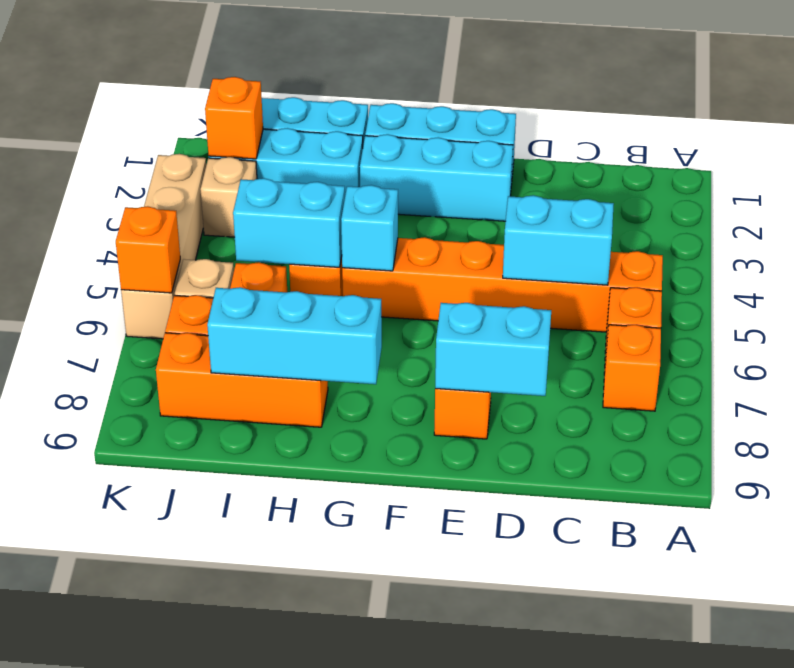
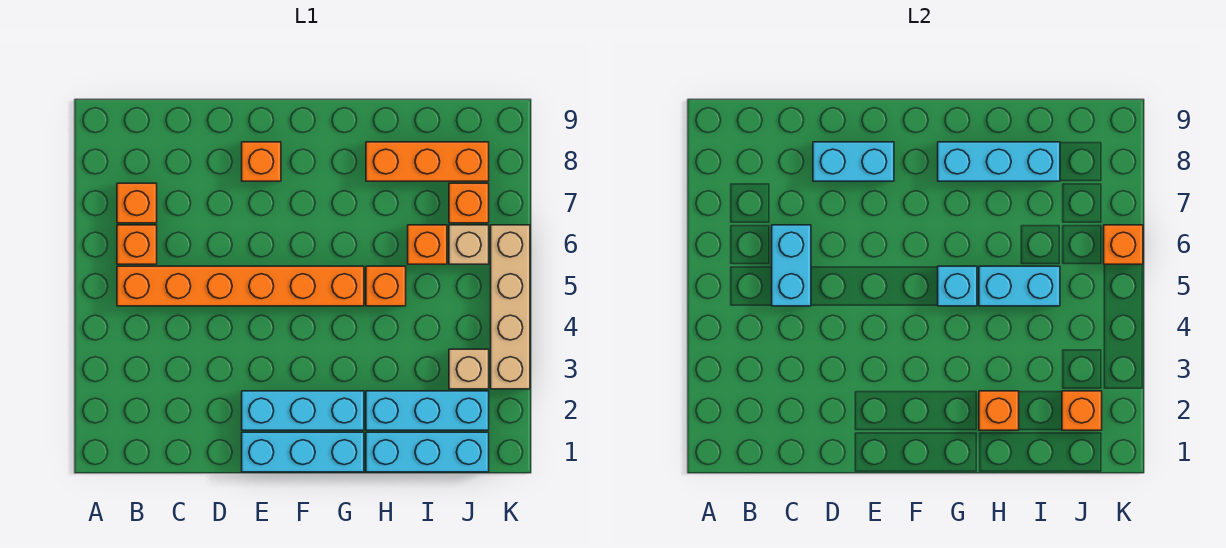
cyan 1x2 brick [503,195,614,285] -> cyan 1x2 brick turned to [772,225,811,306]
none -> orange 1x1 brick [979,391,1019,430]

